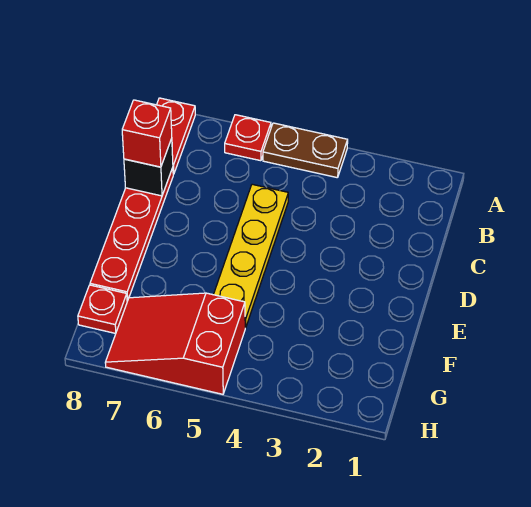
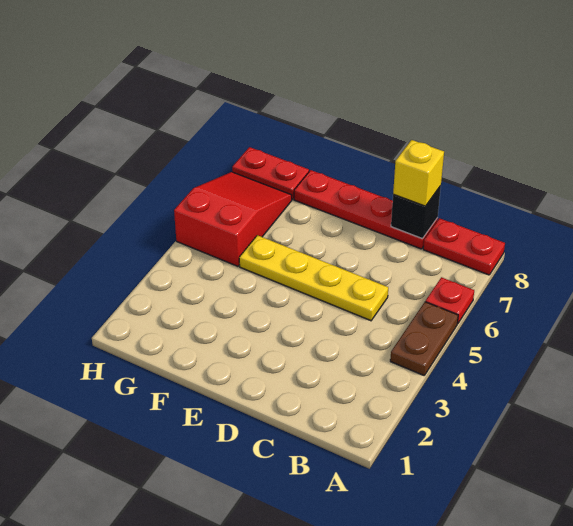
red 1x1 brick [122,100,172,167] -> yellow 1x1 brick [393,140,444,206]
red 1x1 plate [78,285,127,333] -> red 1x2 plate [232,147,309,199]

